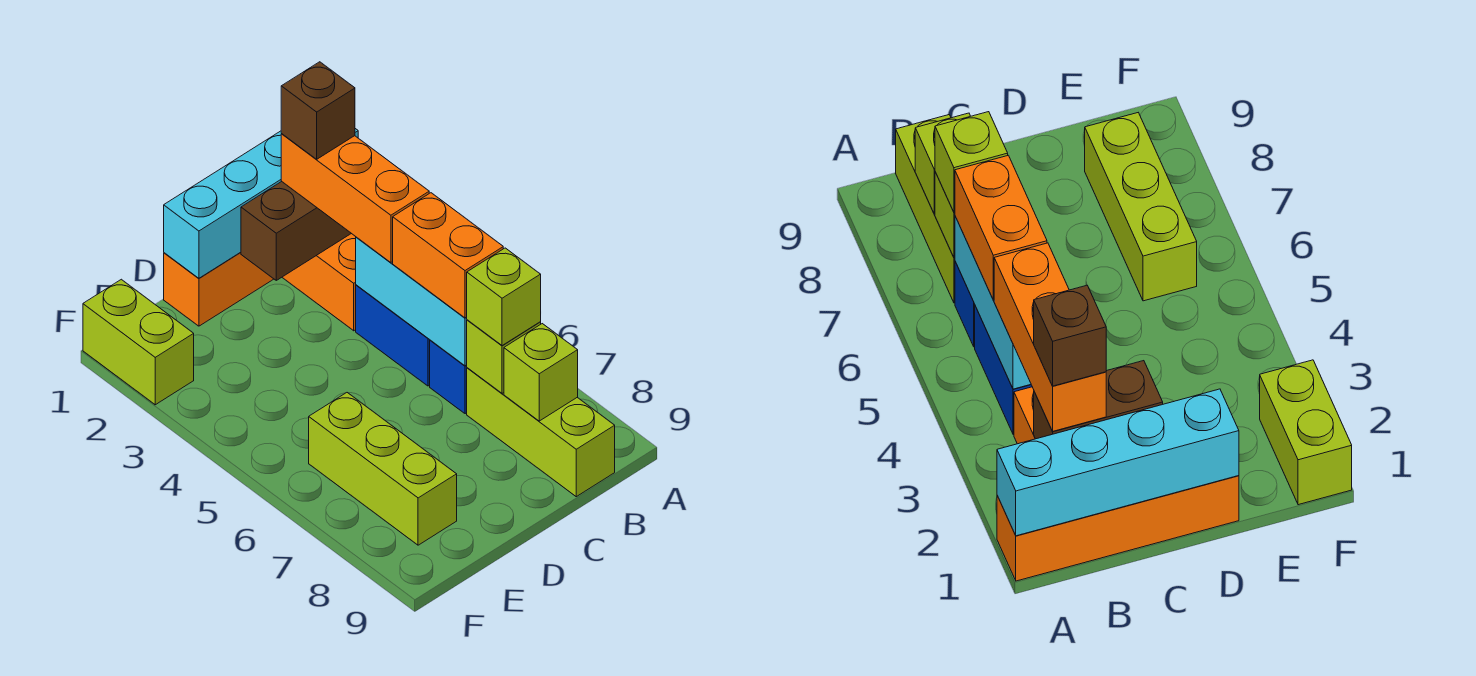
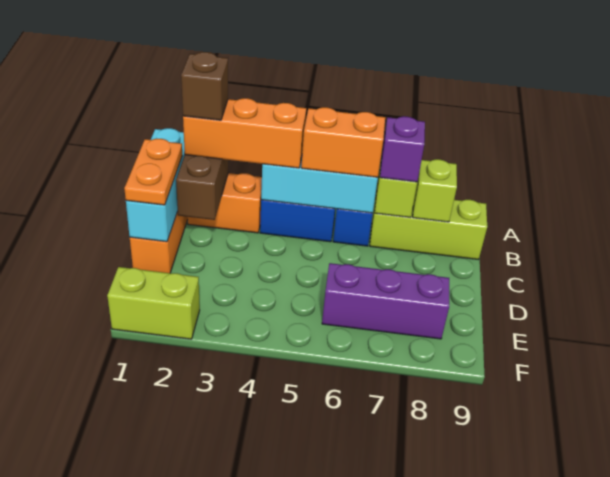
cyan 1x4 brick [164,129,358,278] -> cyan 1x3 brick [126,128,185,242]
lime 1x1 brick [467,248,541,346] -> purple 1x1 brick [380,116,425,182]
none -> orange 1x2 plate [124,139,182,205]
lime 1x3 brick [309,393,457,545] -> purple 1x3 brick [322,263,449,339]

